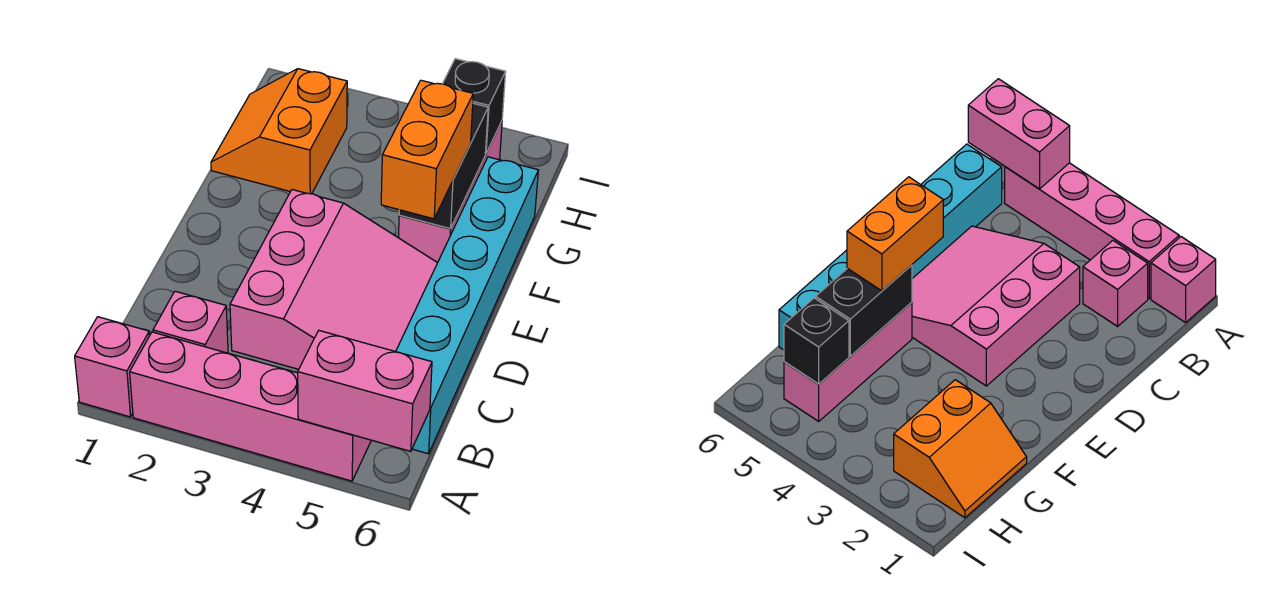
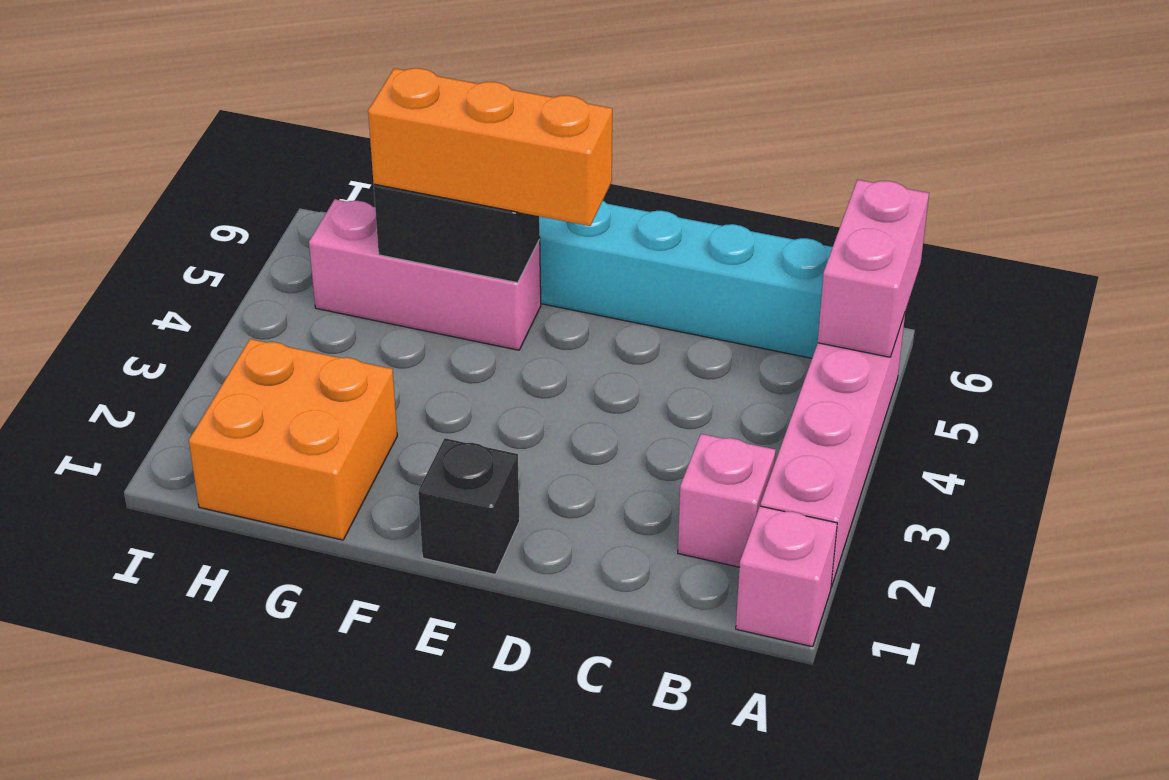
pink 3x3 slope [230,190,437,369] -> none
orange 1x2 brick [381,80,473,219] -> orange 1x3 brick [368,68,612,226]
orange 2x2 slope [211,69,347,194] -> orange 2x2 brick [189,339,397,540]
black 1x1 brick [443,59,506,154] -> black 1x1 brick moved to [418,438,520,575]

